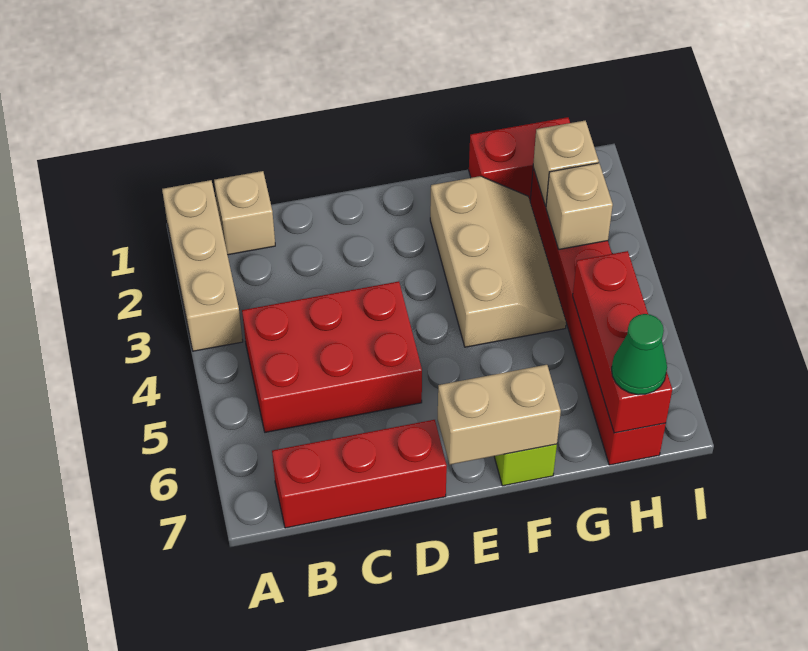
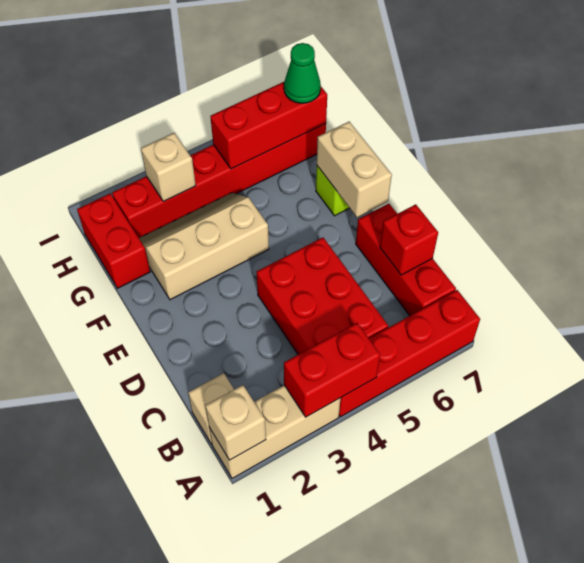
none -> red 1x2 brick [284,323,380,417]
none -> red 1x4 brick [339,290,480,417]
none -> red 1x1 brick [380,204,438,275]
tan 1x1 brick [533,121,599,206] -> tan 1x1 brick moved to [205,385,266,460]

